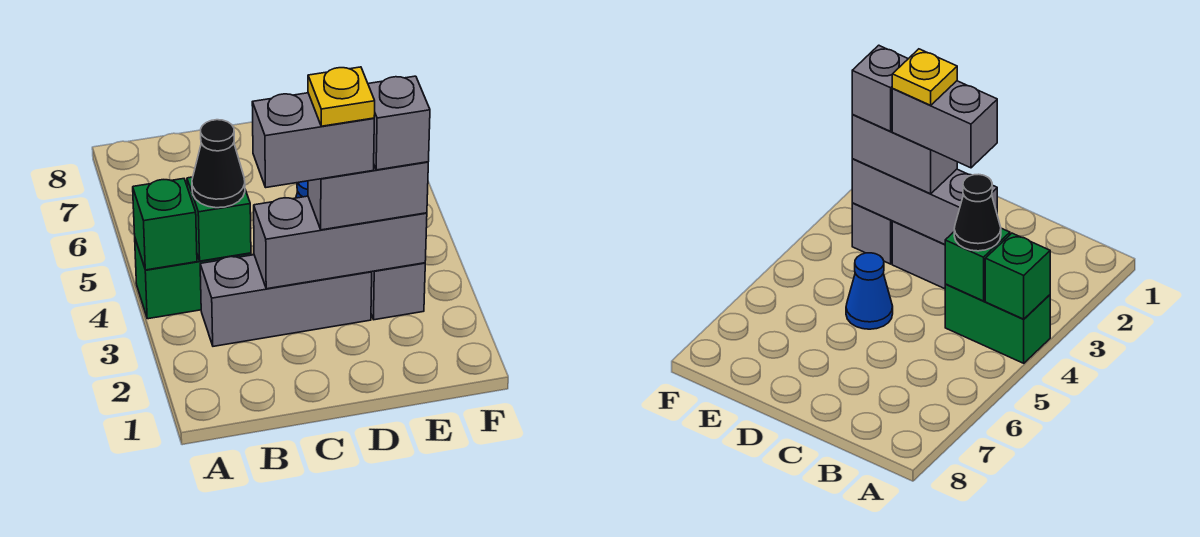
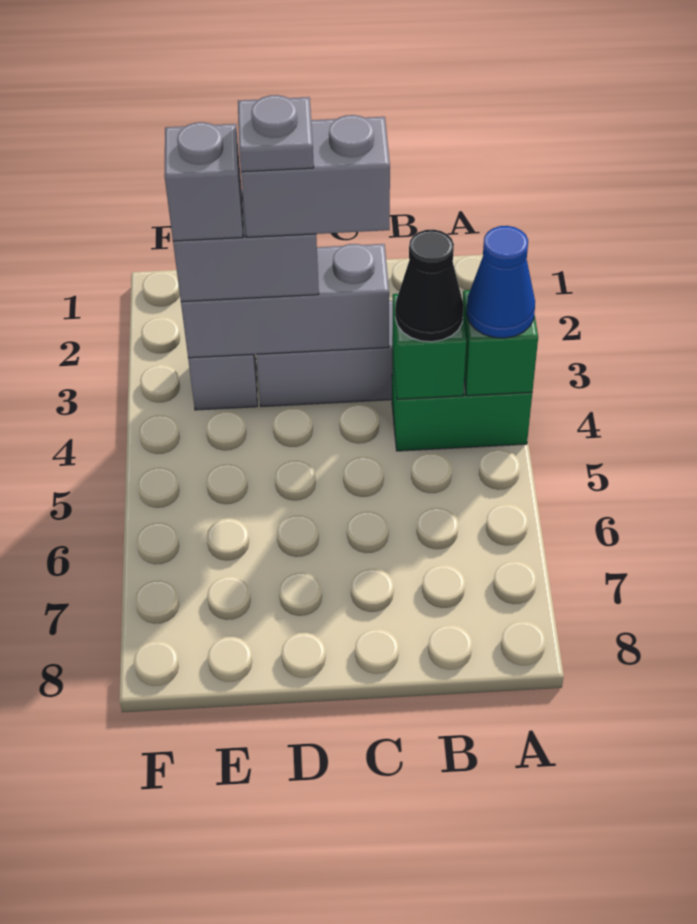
yellow 1x1 plate [308,67,375,126] -> grey 1x1 plate [238,95,314,172]
blue 1x1 cone [846,253,893,329] -> blue 1x1 cone moved to [467,226,535,338]

